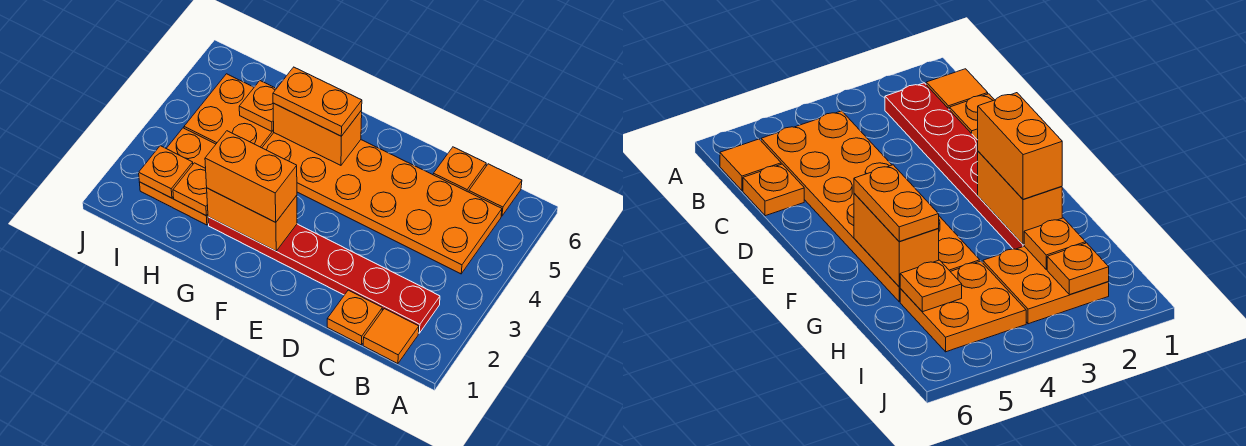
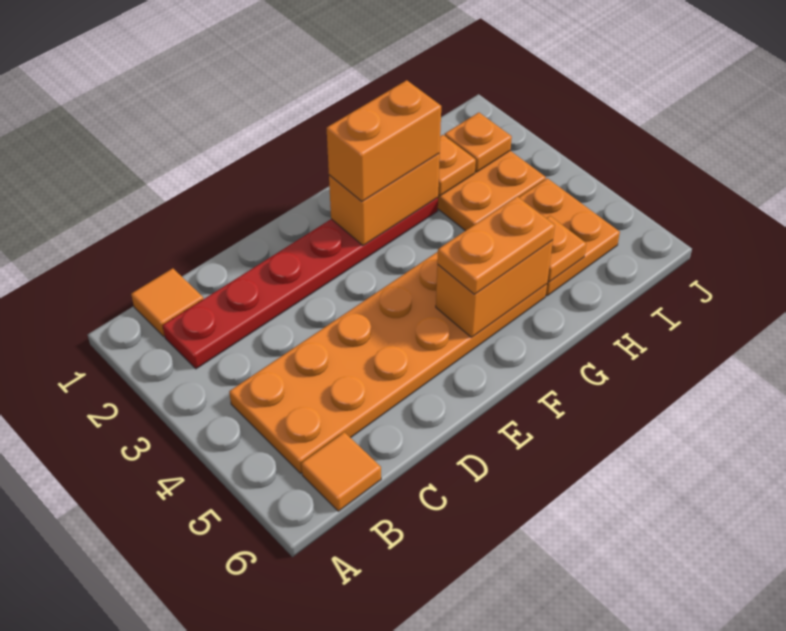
orange 1x1 plate [327,290,382,345] -> none
orange 1x1 plate [433,147,486,192] -> none

